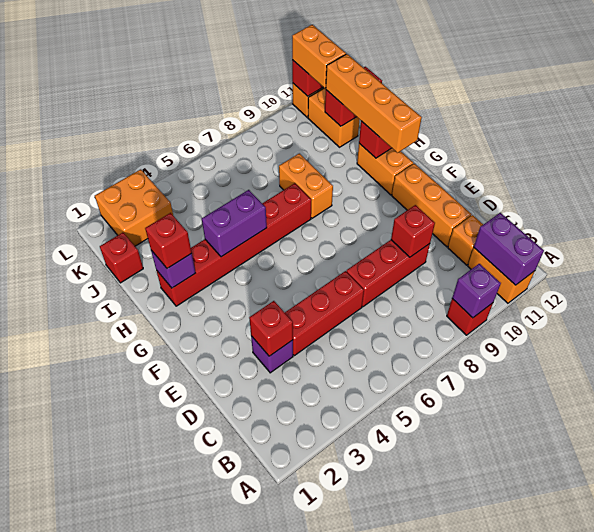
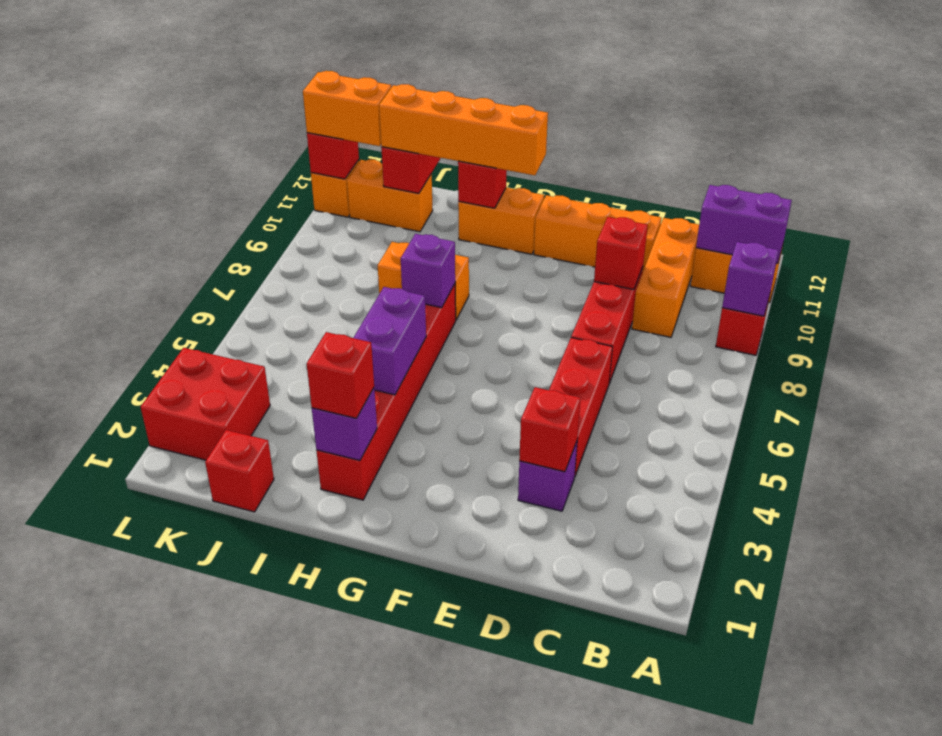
orange 1x1 brick [448,215,483,265] -> orange 1x3 brick [632,218,699,337]
none -> purple 1x1 brick [401,234,455,308]
orange 2x2 brick [95,169,173,246] -> red 2x2 brick [141,348,270,460]

